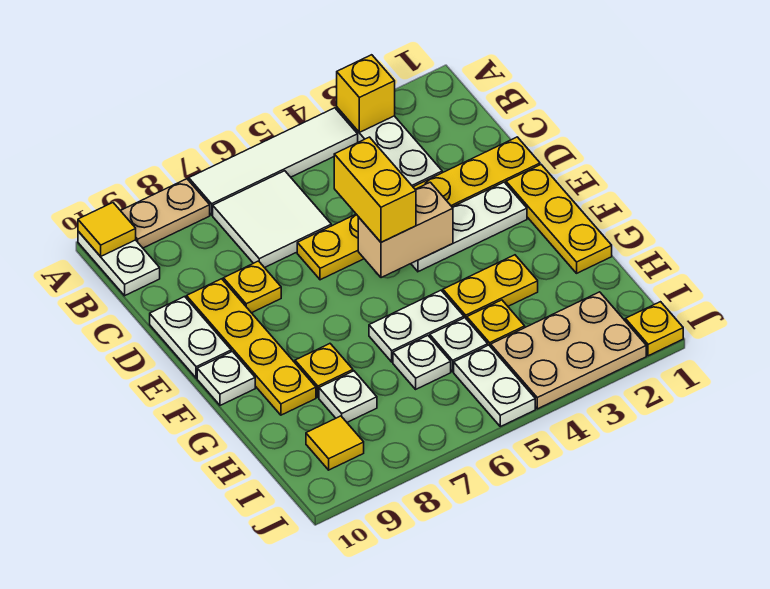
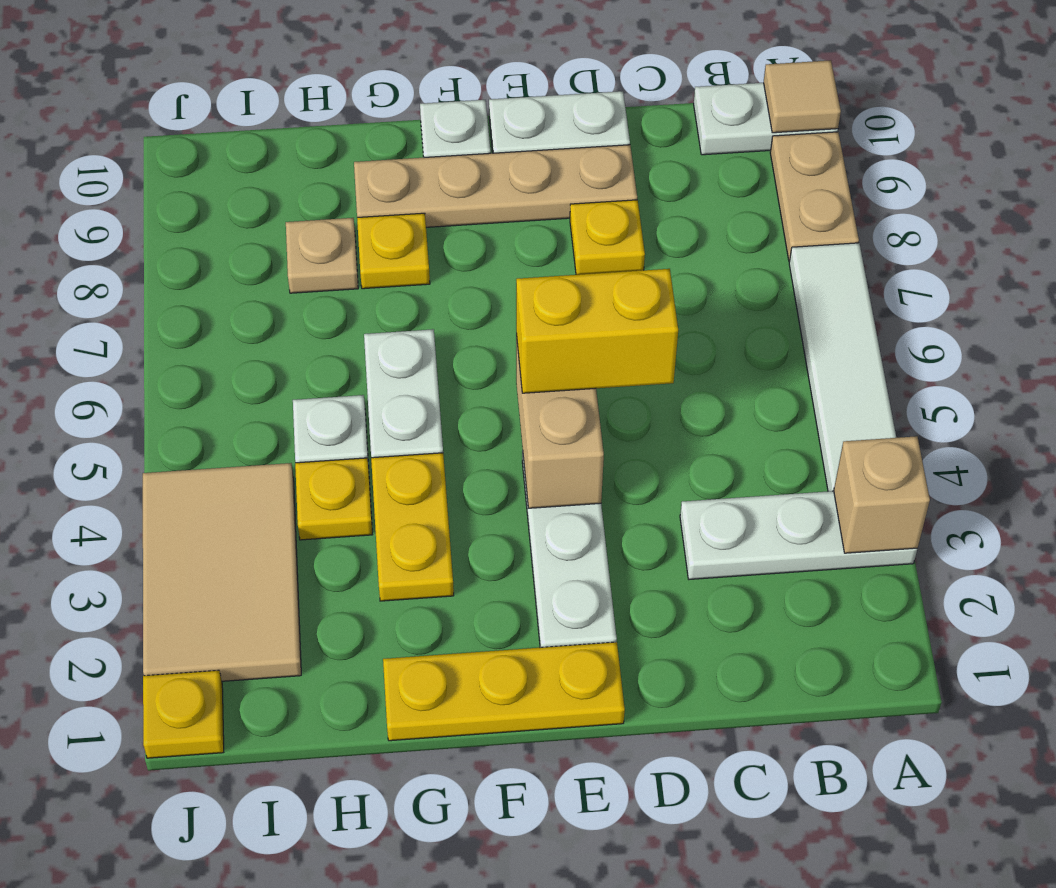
yellow 1x1 brick [337,55,395,132] -> tan 1x1 brick [834,436,930,553]
yellow 1x1 tile [78,203,136,257] -> tan 1x1 tile [764,60,841,133]
white 2x2 tile [213,171,331,268] -> none
yellow 1x6 plate [297,137,540,280] -> none
yellow 1x4 plate [186,279,316,415] -> tan 1x4 plate [354,145,637,227]
white 1x1 plate [393,336,451,389] -> none
white 1x1 plate [319,371,377,422] -> tan 1x1 plate [286,218,358,293]
tan 2x3 plate [491,292,646,409] -> tan 2x3 tile [143,463,301,681]
white 1x2 plate [454,345,535,427] -> none
yellow 1x1 tile [306,416,364,470] -> none

